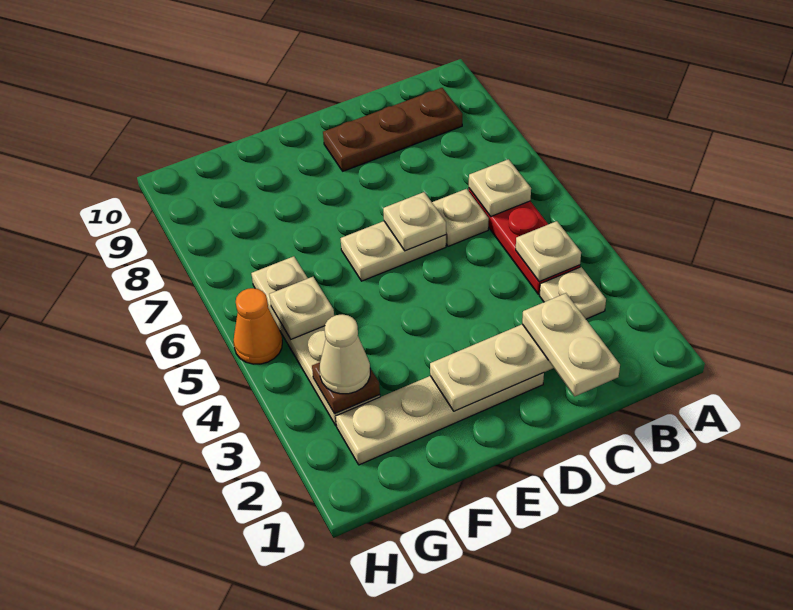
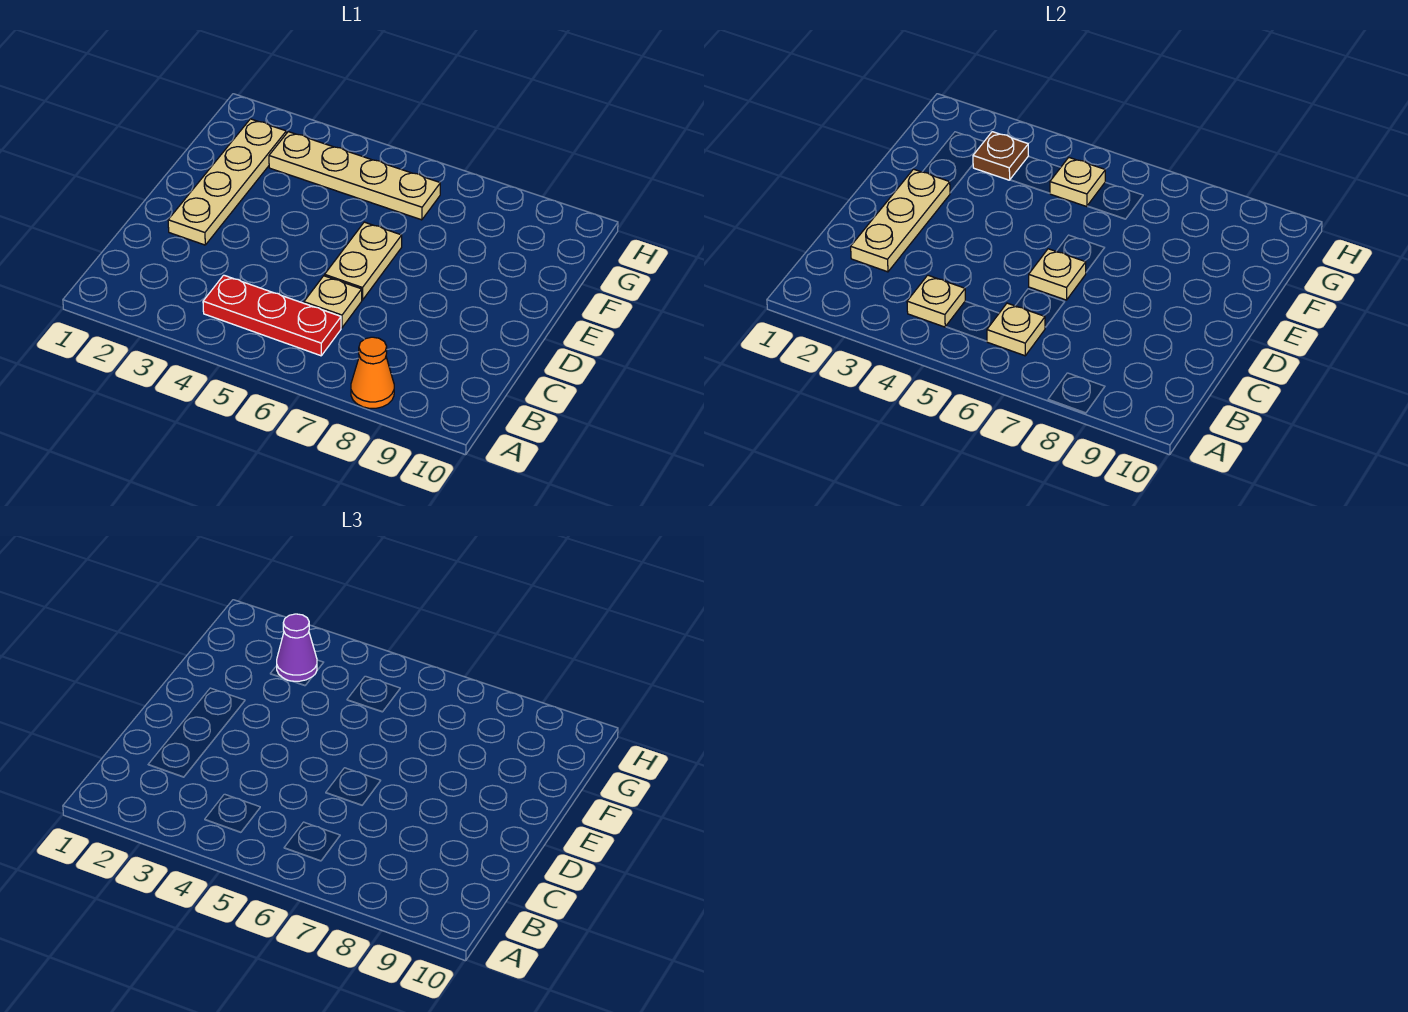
tan 1x1 plate [539,267,606,319] -> none
brown 1x3 plate [323,88,462,171] -> none
tan 1x2 plate [522,293,620,396] -> none
tan 1x1 cone [319,314,370,394] -> purple 1x1 cone [277,614,317,681]
orange 1x1 cone [233,288,282,364] -> orange 1x1 cone moved to [351,337,394,408]

